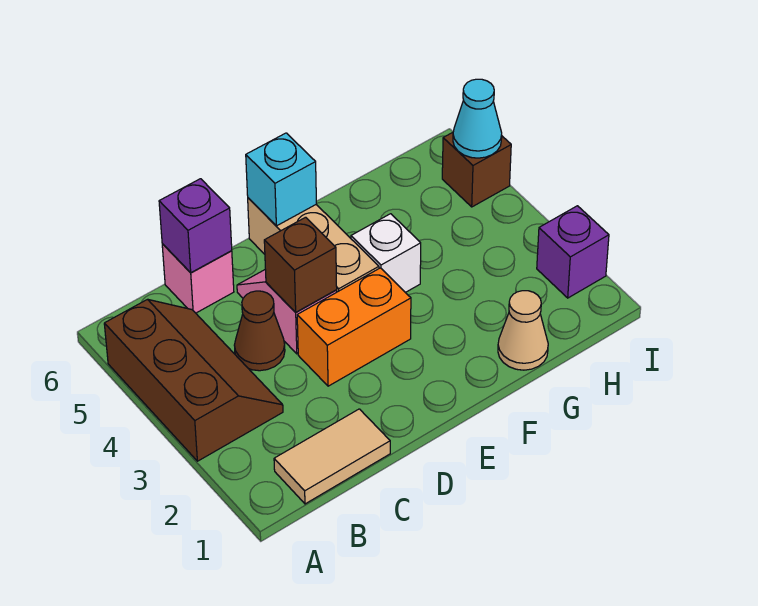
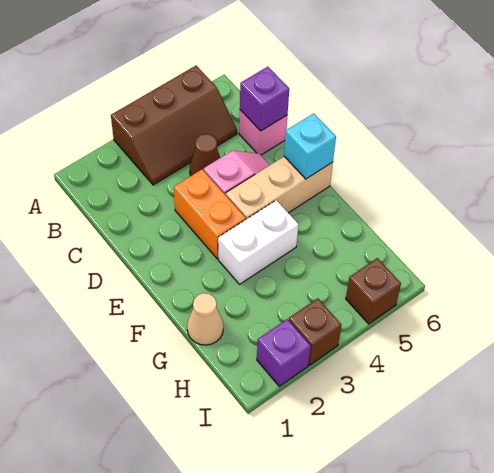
tan 1x2 tile [274,409,390,504] -> none
brown 1x1 brick [264,217,337,312] -> brown 1x1 brick moved to [289,298,341,365]
white 1x1 brick [351,214,421,293] -> white 1x2 brick [218,200,299,284]
cyan 1x1 cone [453,79,502,158] -> none

